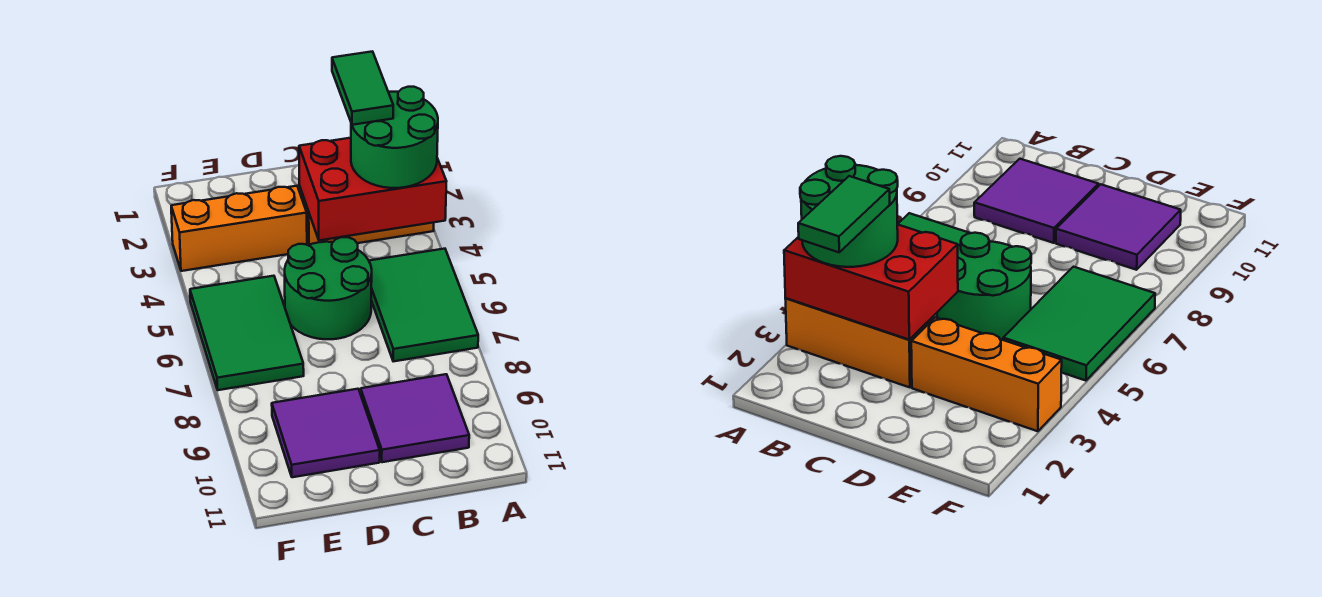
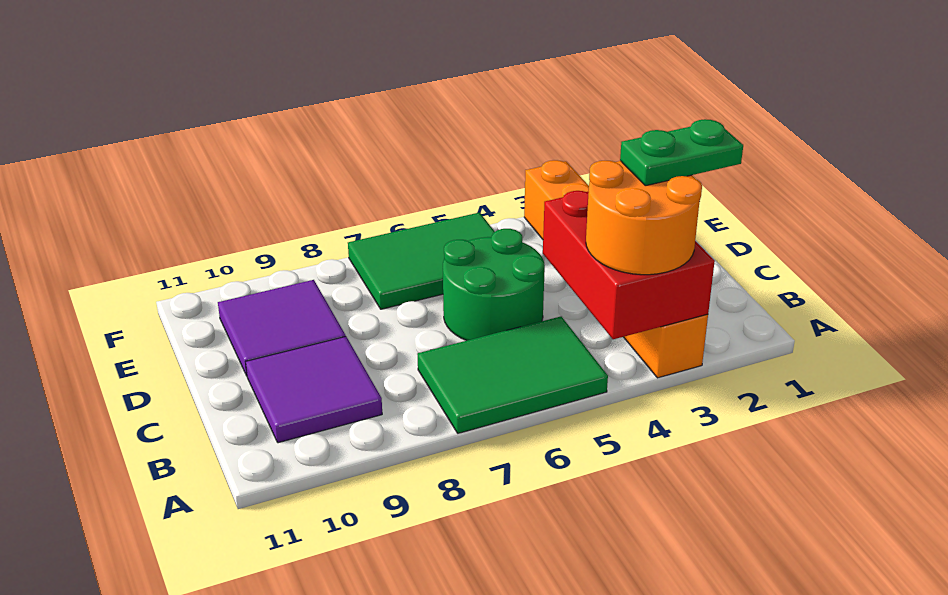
green 2x2 round brick [351,87,438,188] -> orange 2x2 round brick [586,161,702,275]
green 1x2 tile [332,51,393,125] -> green 1x2 plate [620,119,743,186]

